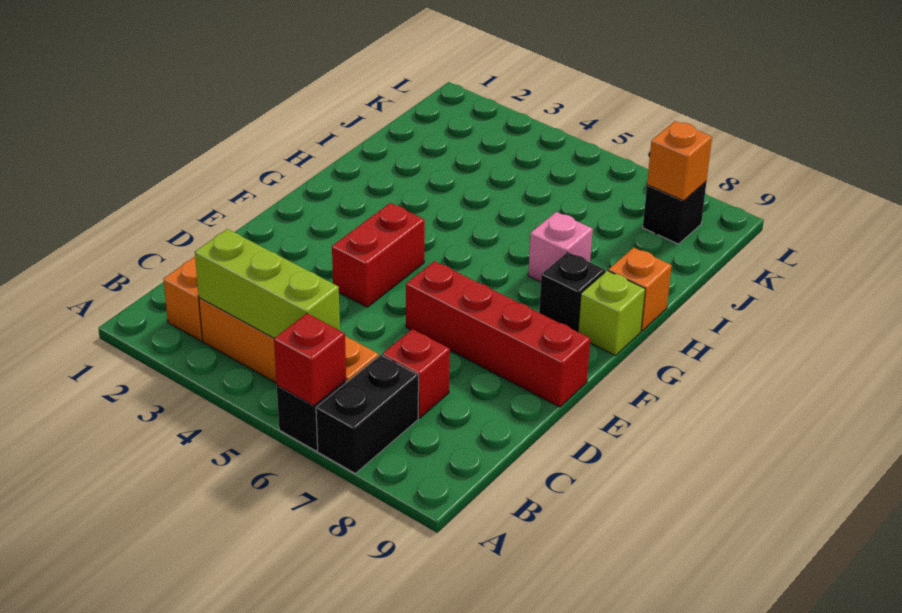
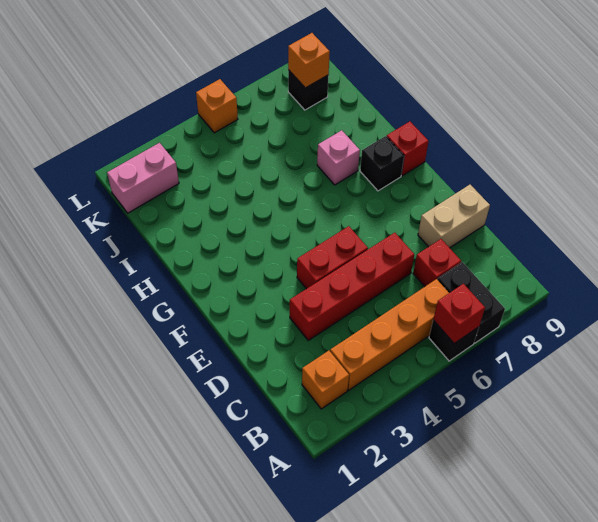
lime 1x3 brick [195,229,340,338] -> none
none -> tan 1x2 brick [418,185,490,248]
red 1x2 brick [332,203,425,307] -> red 1x2 brick turned to [297,226,368,289]
red 1x4 brick [406,261,590,407] -> red 1x4 brick moved to [290,233,414,340]
lime 1x1 brick [578,271,645,356] -> red 1x1 brick [387,121,429,176]
orange 1x1 brick [608,247,672,331] -> orange 1x1 brick moved to [196,79,238,133]
none -> pink 1x2 brick [107,143,179,213]

